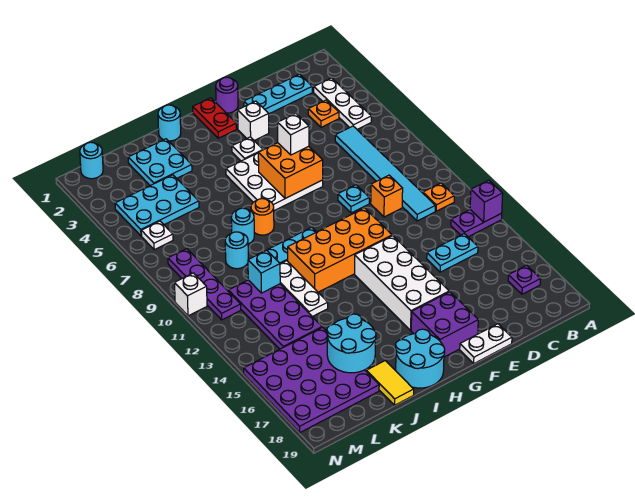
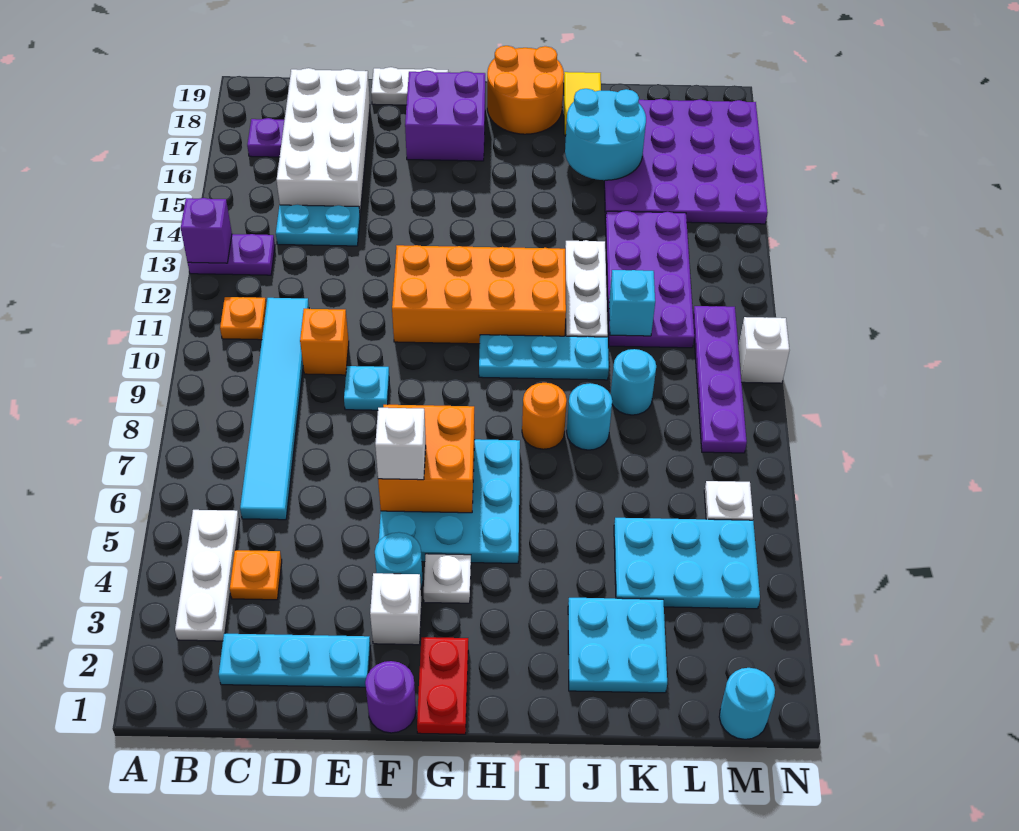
white 3x3 plate [226,153,323,211] -> cyan 3x3 plate [379,439,520,563]
white 2x4 brick [355,236,449,330] -> white 2x4 brick moved to [277,68,370,213]
cyan 2x2 round brick [396,329,445,388] -> orange 2x2 round brick [487,46,564,134]
cyan 1x1 round brick [158,105,181,141] -> cyan 1x1 round brick moved to [375,532,423,588]

